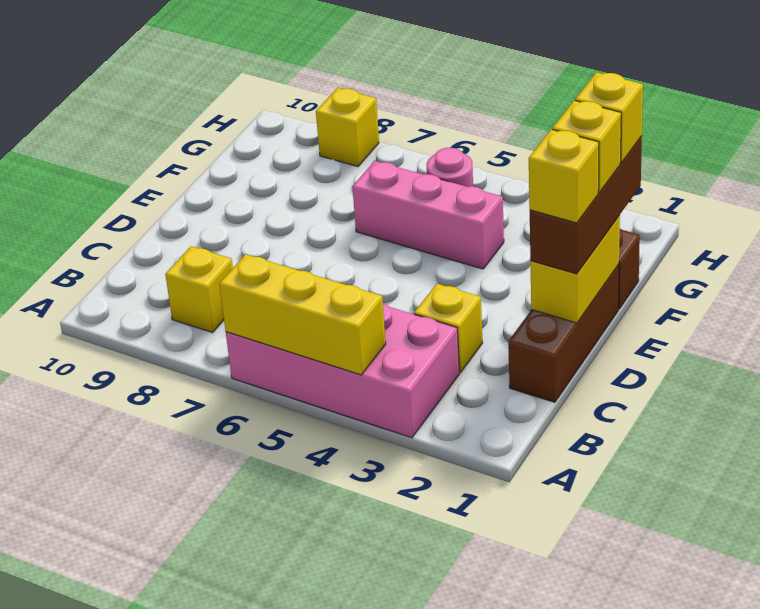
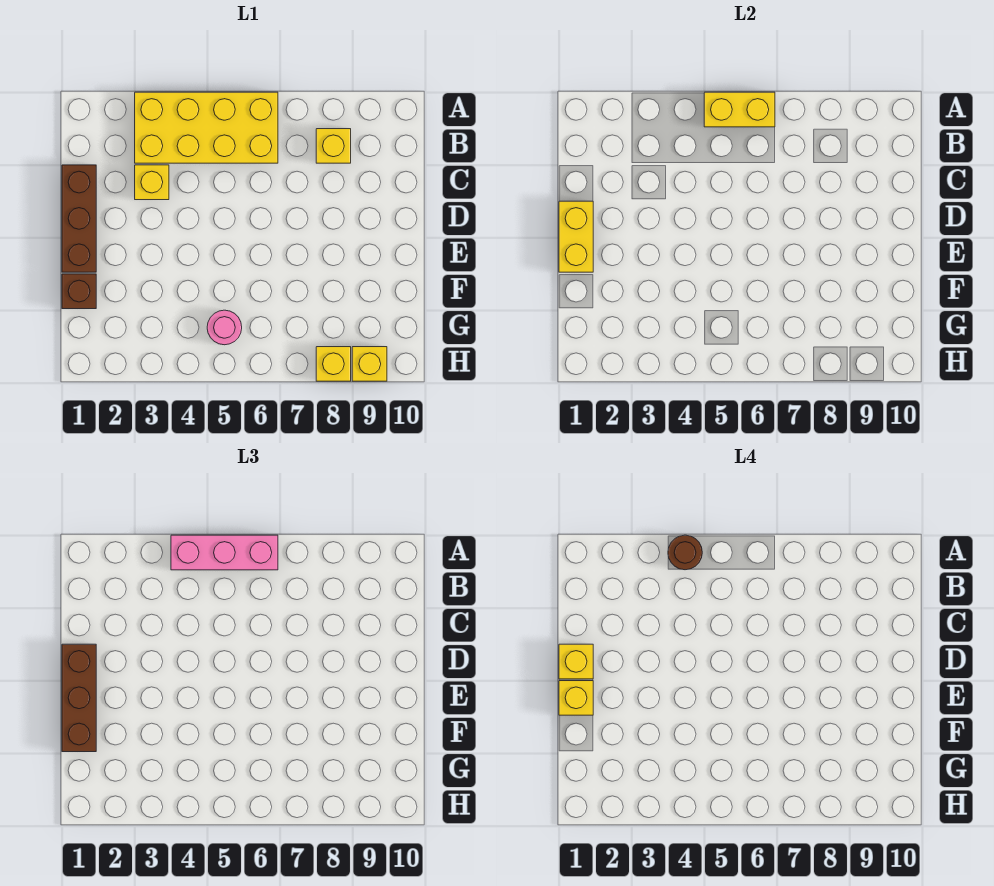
pink 2x4 brick [226,303,459,438] -> yellow 2x4 brick [135,92,278,163]
yellow 1x3 brick [219,254,386,375] -> yellow 1x2 brick [704,92,775,127]
none -> brown 1x1 round brick [668,535,702,570]
yellow 1x1 brick [575,72,643,163] -> yellow 1x1 brick moved to [352,347,387,381]
pink 1x3 brick [352,161,504,269] -> pink 1x3 brick moved to [171,535,278,570]

